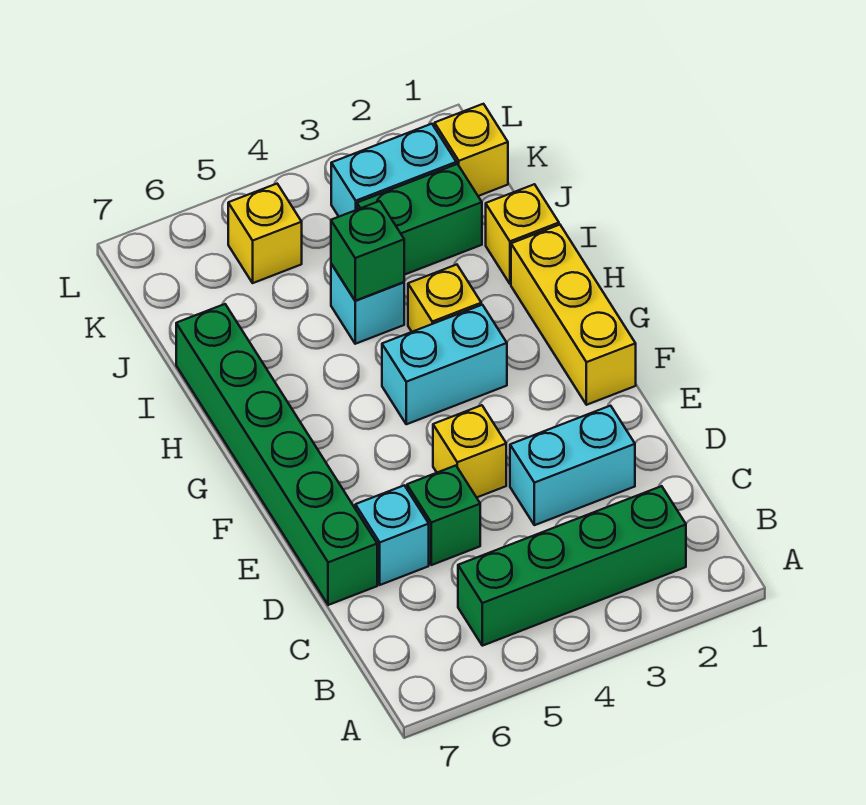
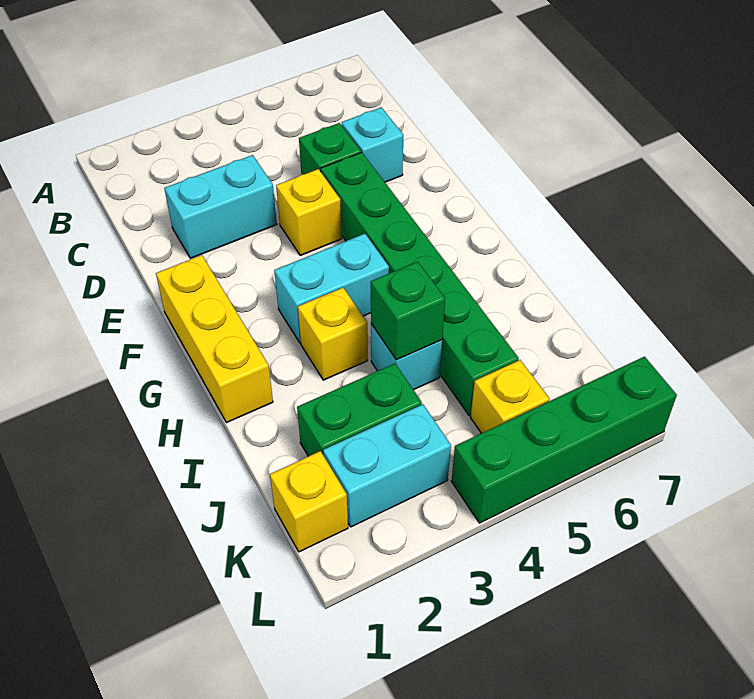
green 1x4 brick [458,486,686,646] -> green 1x4 brick moved to [451,357,677,523]
green 1x6 brick [176,304,377,605] -> green 1x6 brick moved to [321,153,519,416]
yellow 1x1 brick [486,184,559,284] -> none

